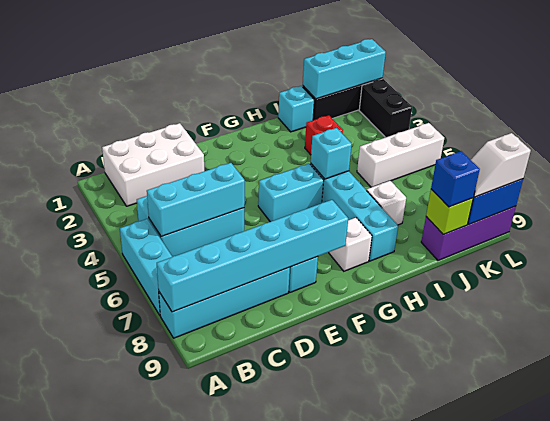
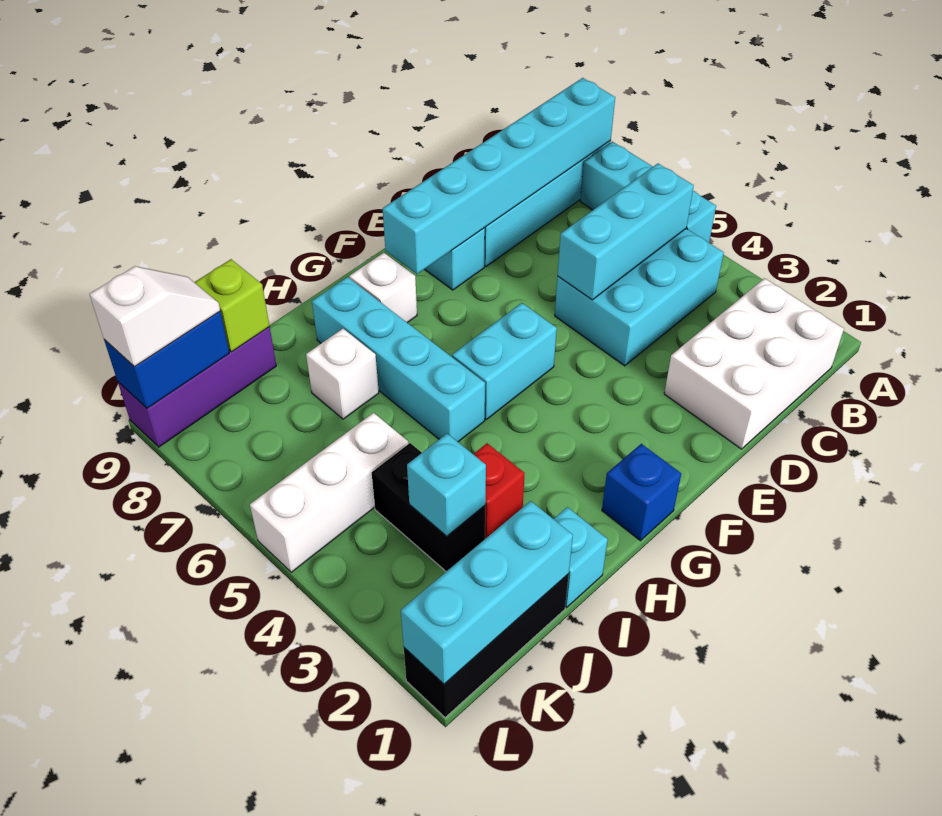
cyan 1x1 brick [311,128,352,179] -> cyan 1x1 brick moved to [407,434,486,536]
blue 1x1 brick [431,151,480,207] -> blue 1x1 brick moved to [602,444,681,541]
black 1x2 brick [359,79,412,138] -> black 1x2 brick moved to [372,443,485,571]

